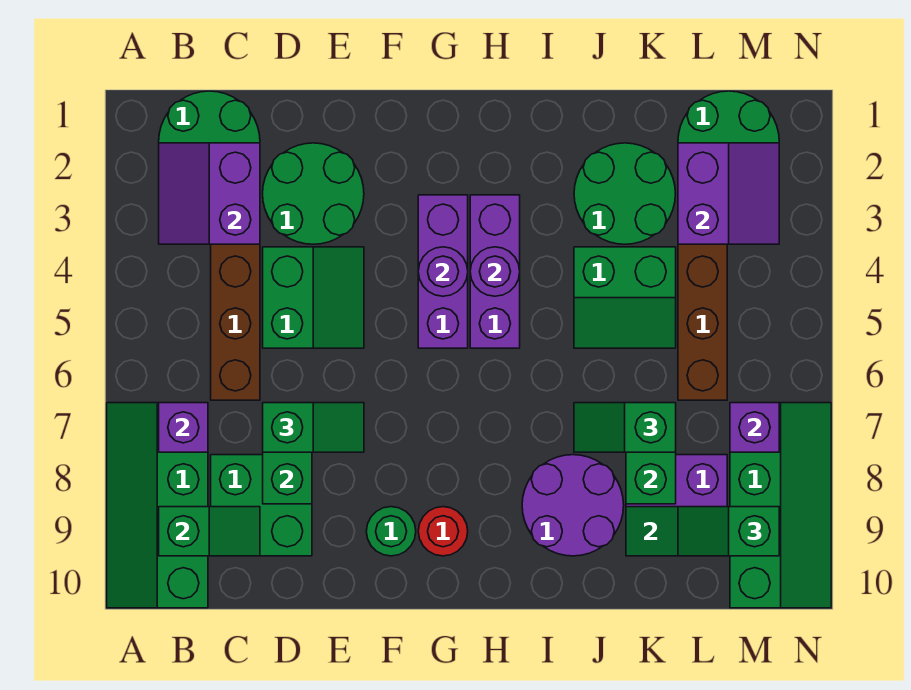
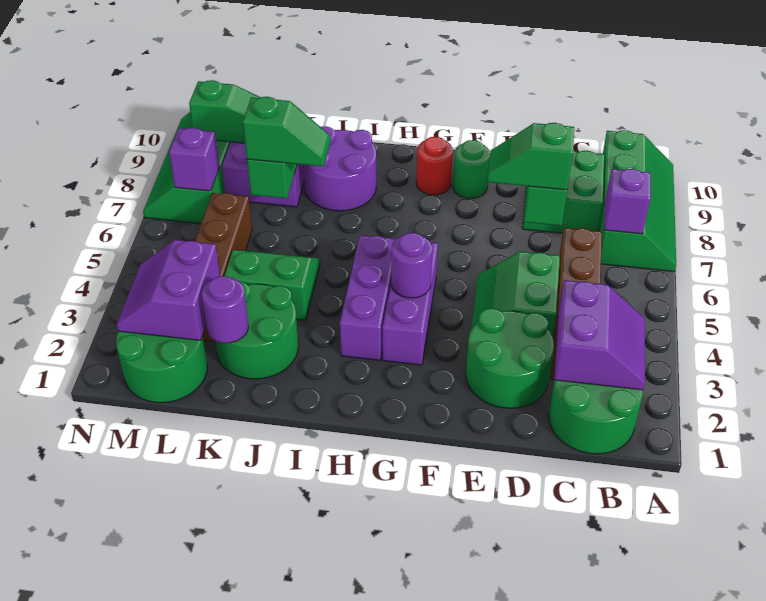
green 1x2 slope [159,507,260,556] -> none
purple 1x1 round brick [470,247,520,296] -> purple 1x1 round brick moved to [201,276,248,343]
green 1x2 slope [678,507,779,556] -> none

